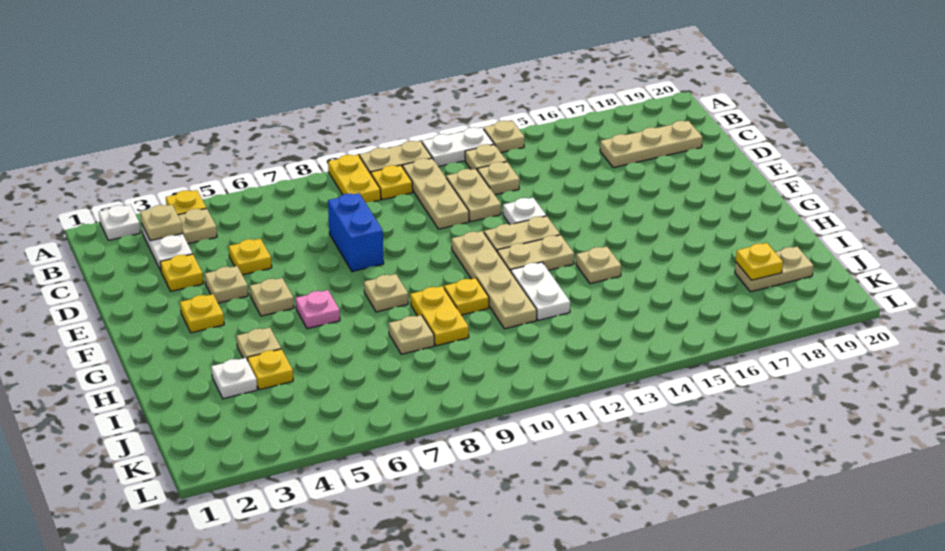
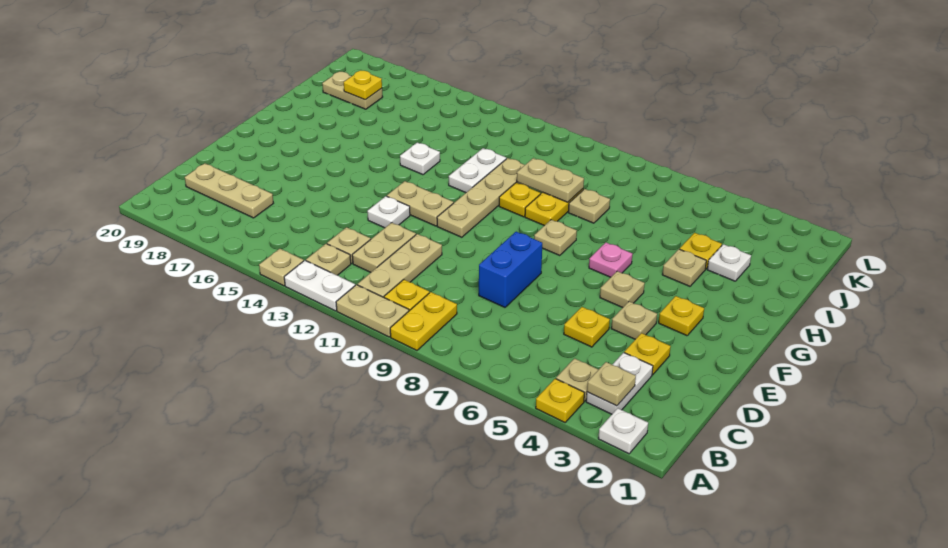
tan 1x2 plate [497,235,574,272] -> tan 1x2 plate moved to [517,158,584,202]
tan 1x1 plate [576,247,621,284] -> white 1x1 plate [400,143,440,175]

